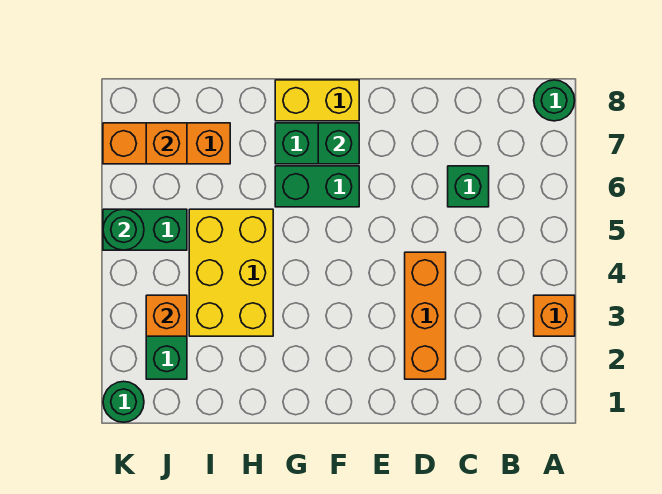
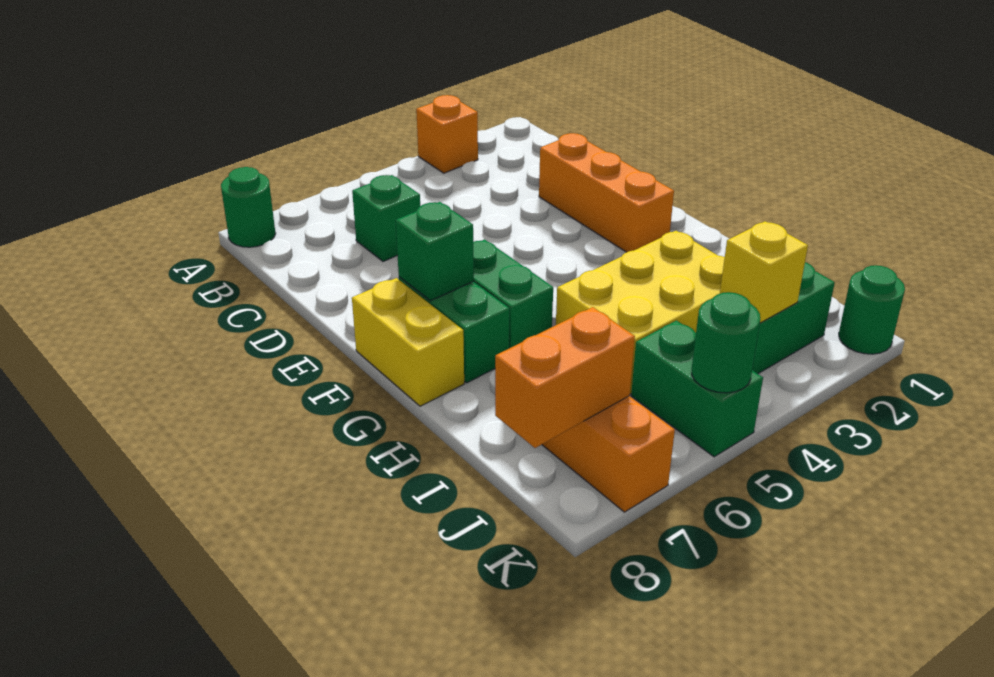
orange 1x3 brick [405,252,446,379] -> orange 1x3 brick turned to [539,133,674,252]
orange 1x1 brick [146,295,187,336] -> yellow 1x1 brick [720,221,808,323]
orange 1x1 brick [146,123,187,164] -> orange 1x2 brick [495,307,635,448]

